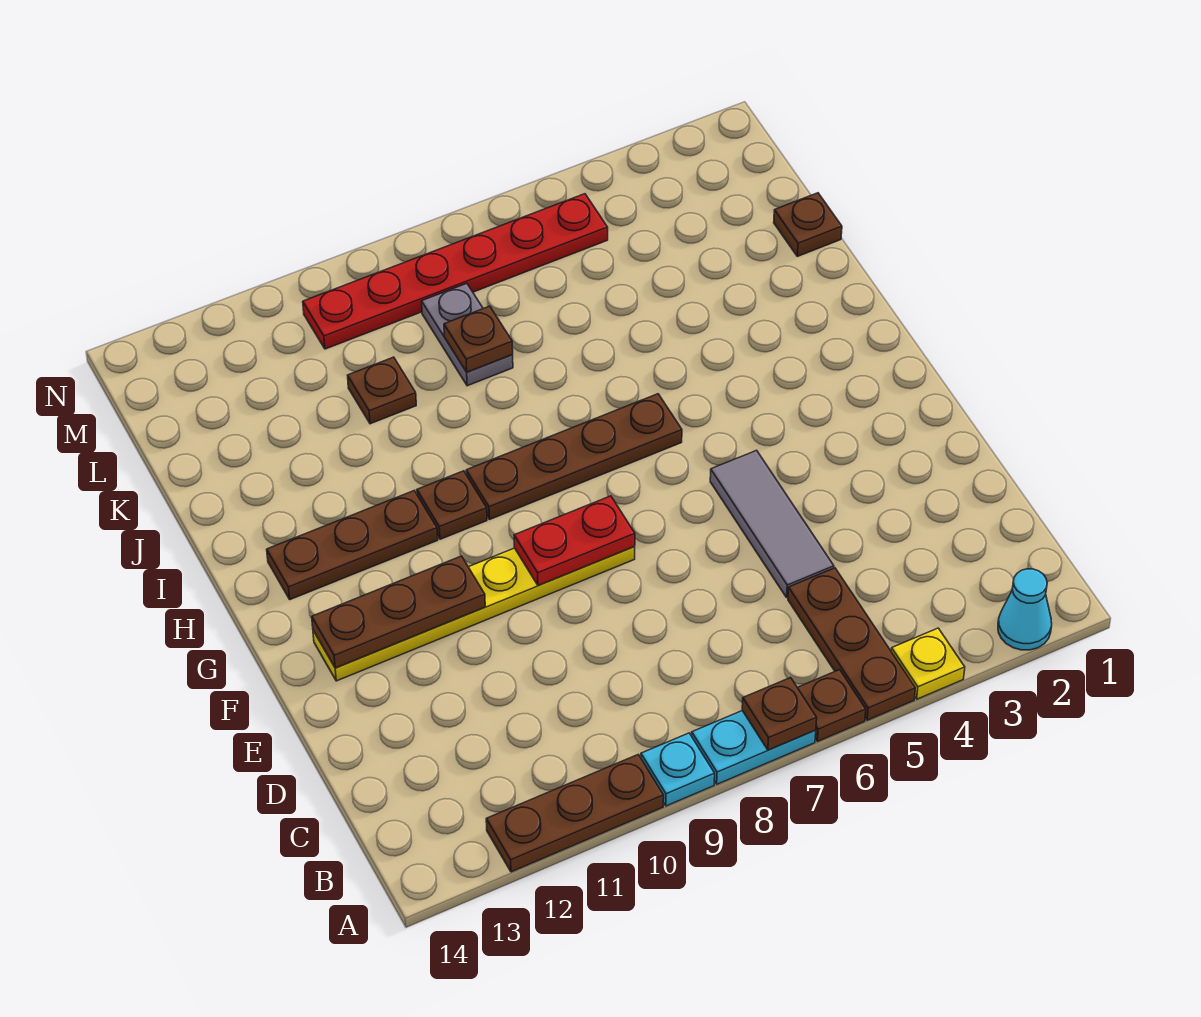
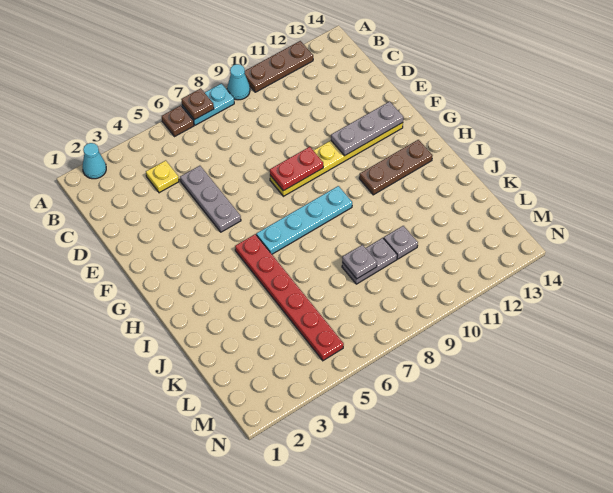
yellow 1x1 plate [891,628,965,699] -> yellow 1x1 plate moved to [146,160,179,193]
brown 1x3 plate [788,568,915,720] -> none
cyan 1x1 plate [641,733,715,806] -> cyan 1x1 cone [227,64,250,100]
grey 1x3 tile [710,450,834,597] -> grey 1x3 plate [180,166,241,232]
brown 1x3 plate [312,556,485,668] -> grey 1x3 plate [331,101,403,156]
brown 1x4 plate [466,394,682,520] -> cyan 1x4 plate [256,186,352,254]
brown 1x1 plate [417,471,487,539] -> none
brown 1x1 plate [774,193,842,256] -> none
grey 1x2 plate [422,283,513,386] -> grey 1x2 plate turned to [342,238,397,284]
brown 1x1 plate [444,306,513,372] -> grey 1x1 plate [342,245,377,279]
brown 1x1 plate [348,357,416,424] -> grey 1x1 plate [384,226,418,259]
red 1x6 plate [303,194,608,349] -> red 1x6 plate turned to [235,234,344,361]

